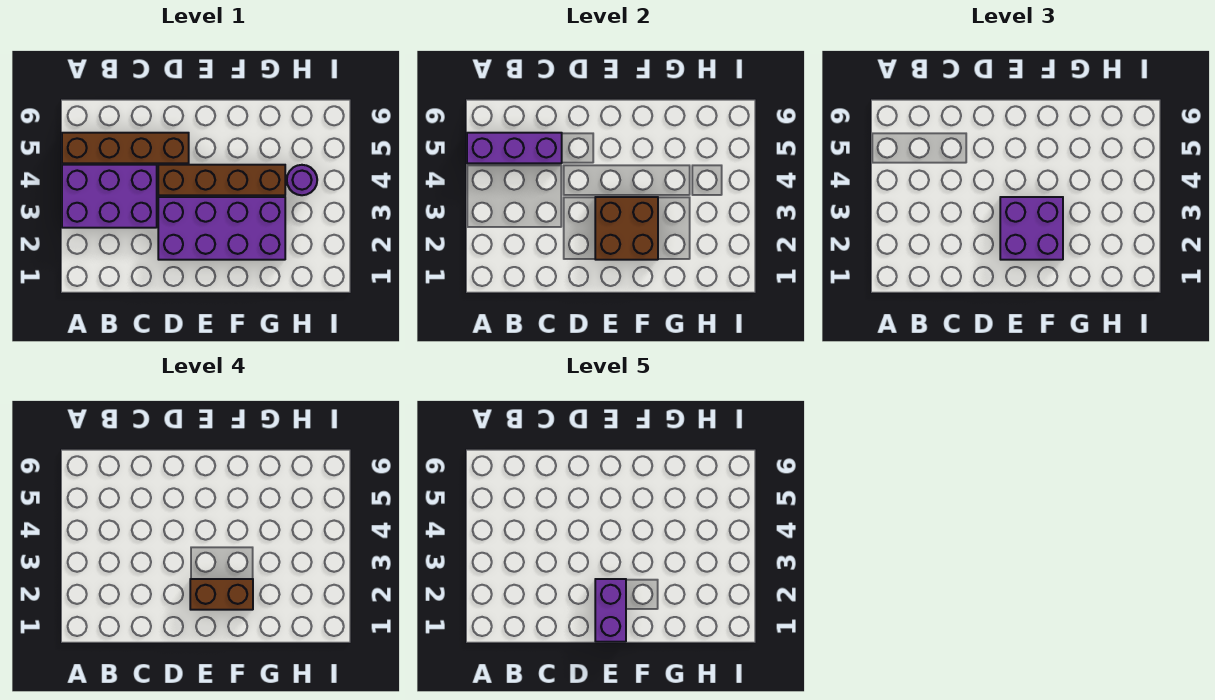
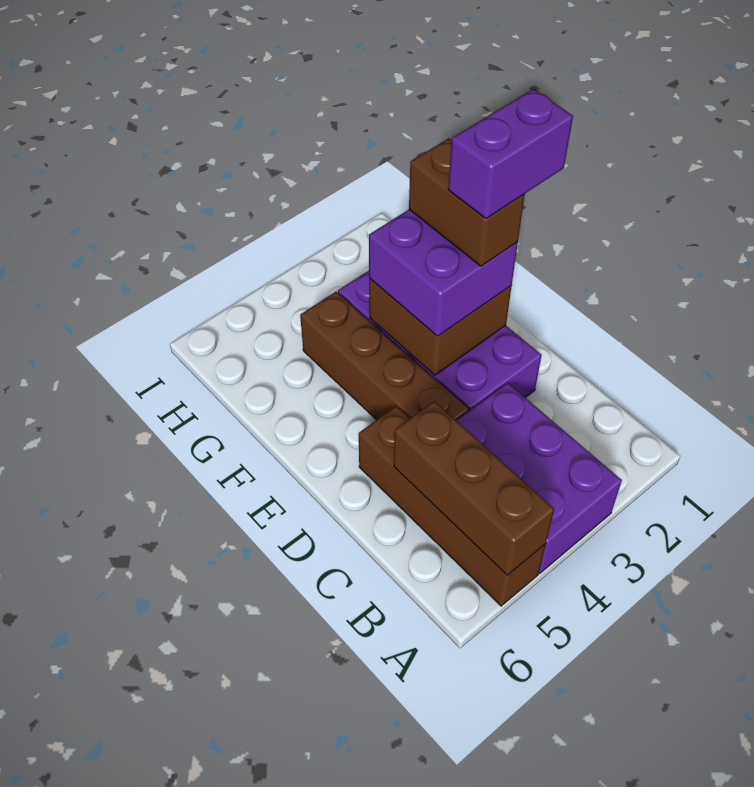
purple 1x3 brick [467,133,562,163] -> brown 1x3 brick [394,401,554,575]
purple 1x1 round brick [287,165,317,195] -> none

